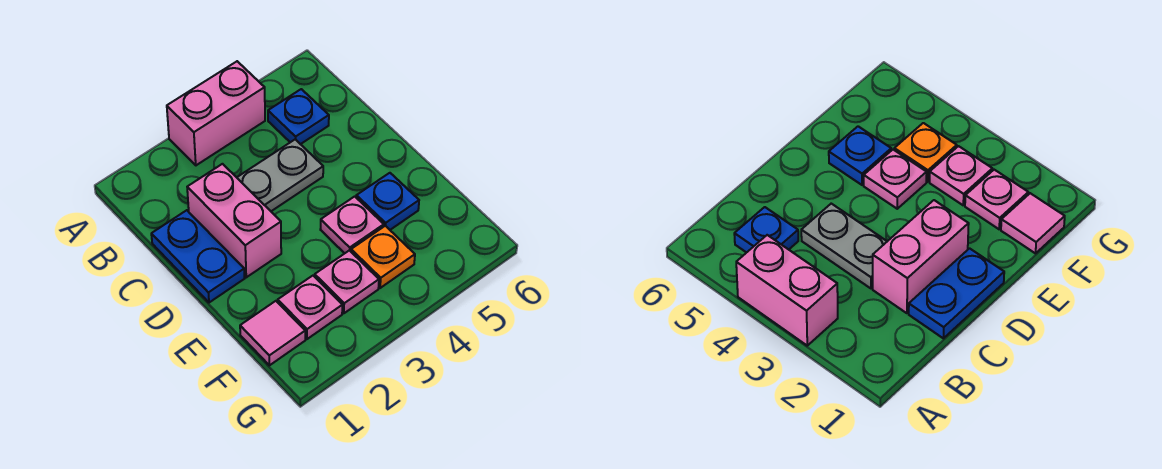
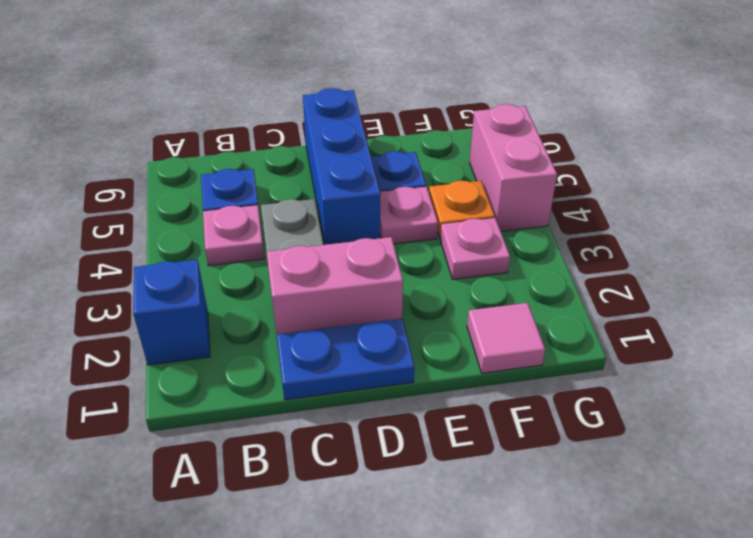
none -> blue 1x1 brick [133,260,210,365]
pink 1x2 brick [167,61,265,165] -> pink 1x2 brick moved to [470,104,557,231]
none -> blue 1x3 brick [303,88,381,245]
pink 1x1 plate [278,276,342,339] -> pink 1x1 plate moved to [203,205,264,266]

